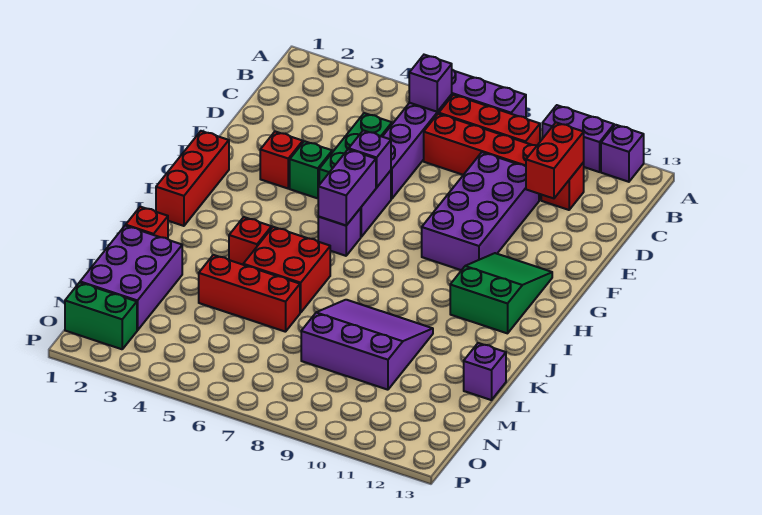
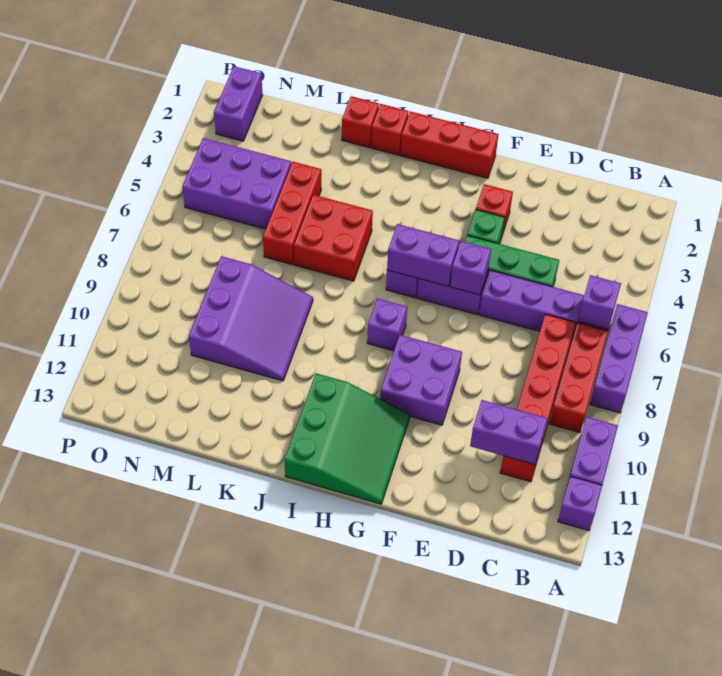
red 1x2 brick [526,123,584,198] -> purple 1x2 brick [470,400,548,465]
purple 2x4 brick [422,152,539,270] -> purple 2x2 brick [380,335,462,425]
green 2x3 slope [450,253,552,333] -> green 3x3 slope [285,373,410,504]
red 1x1 brick [229,217,272,265] -> red 1x1 brick moved to [371,104,409,155]
purple 2x3 brick [80,226,182,330] -> purple 2x3 brick moved to [182,138,291,229]
purple 1x1 brick [464,343,506,400] -> purple 1x1 brick moved to [367,299,407,351]
green 1x2 brick [65,282,137,349] -> purple 1x2 brick [214,66,262,141]

